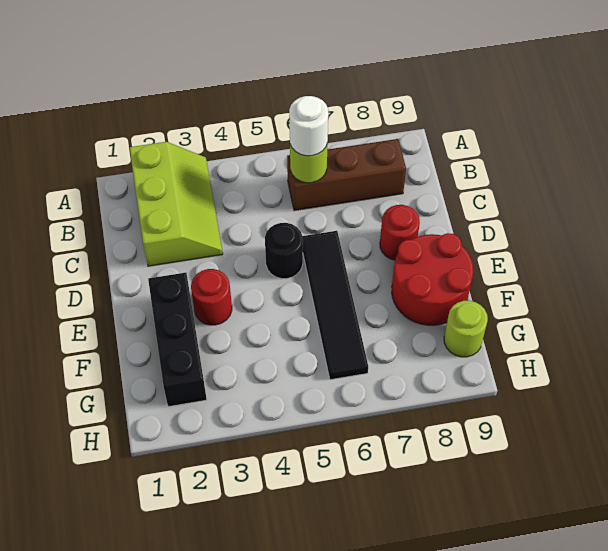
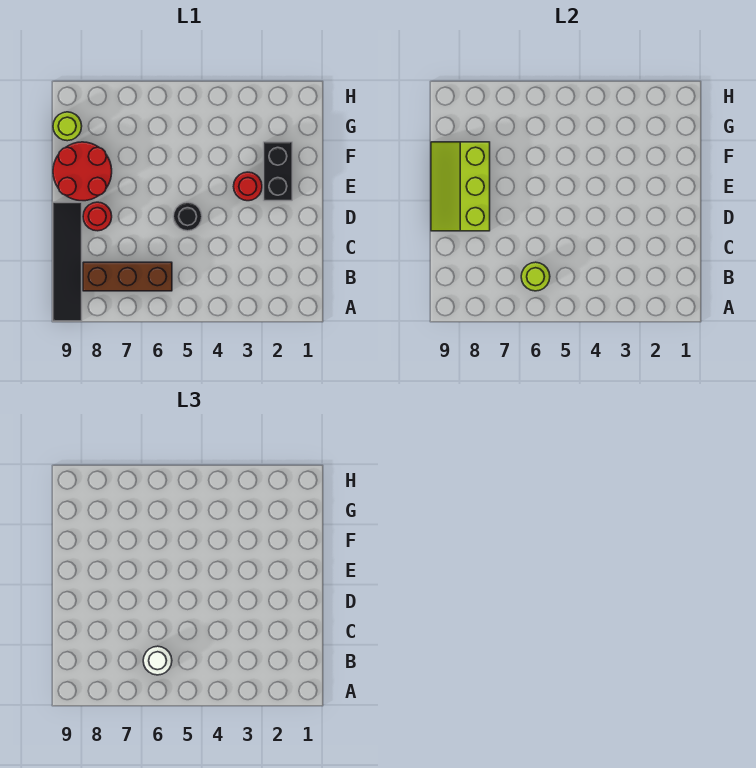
lime 2x3 slope [129,142,223,266] -> lime 2x3 slope moved to [431,142,490,231]
black 1x4 tile [302,231,368,380] -> black 1x4 tile moved to [53,202,82,321]
black 1x3 brick [148,273,207,407] -> black 1x2 brick [264,142,292,201]

